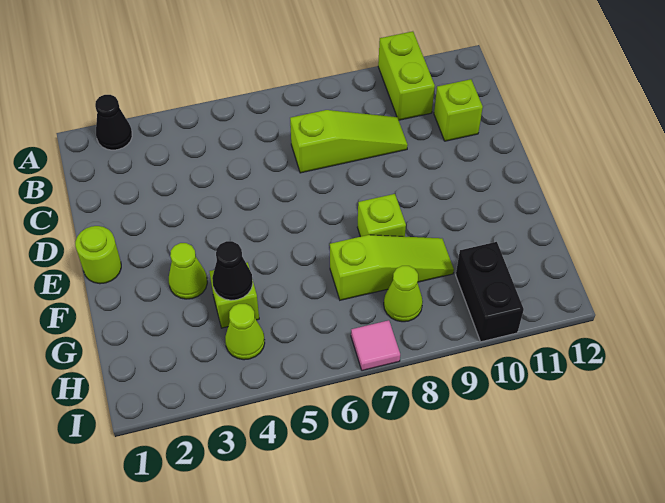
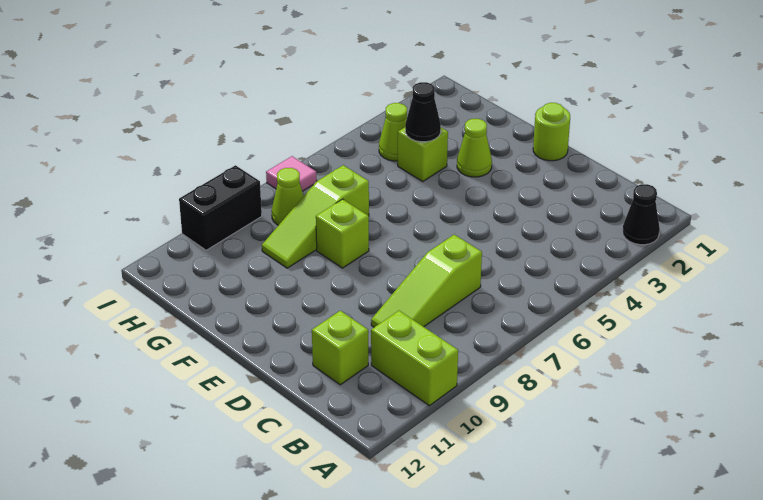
black 1x2 brick [456,242,524,342] -> black 1x2 brick turned to [179,165,262,250]

